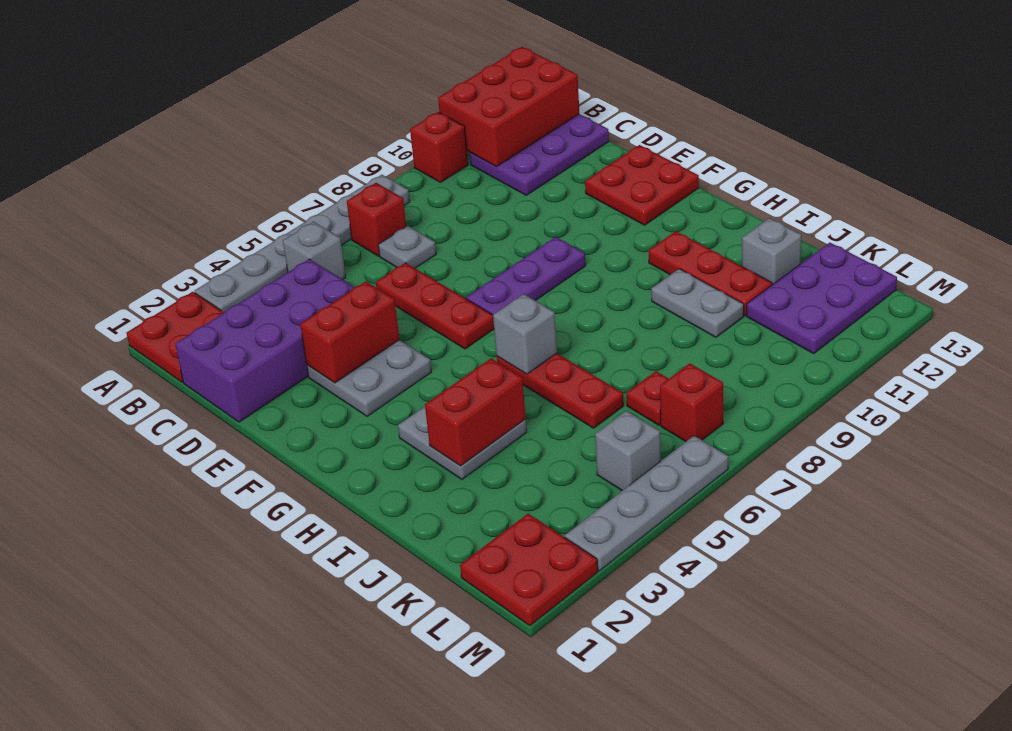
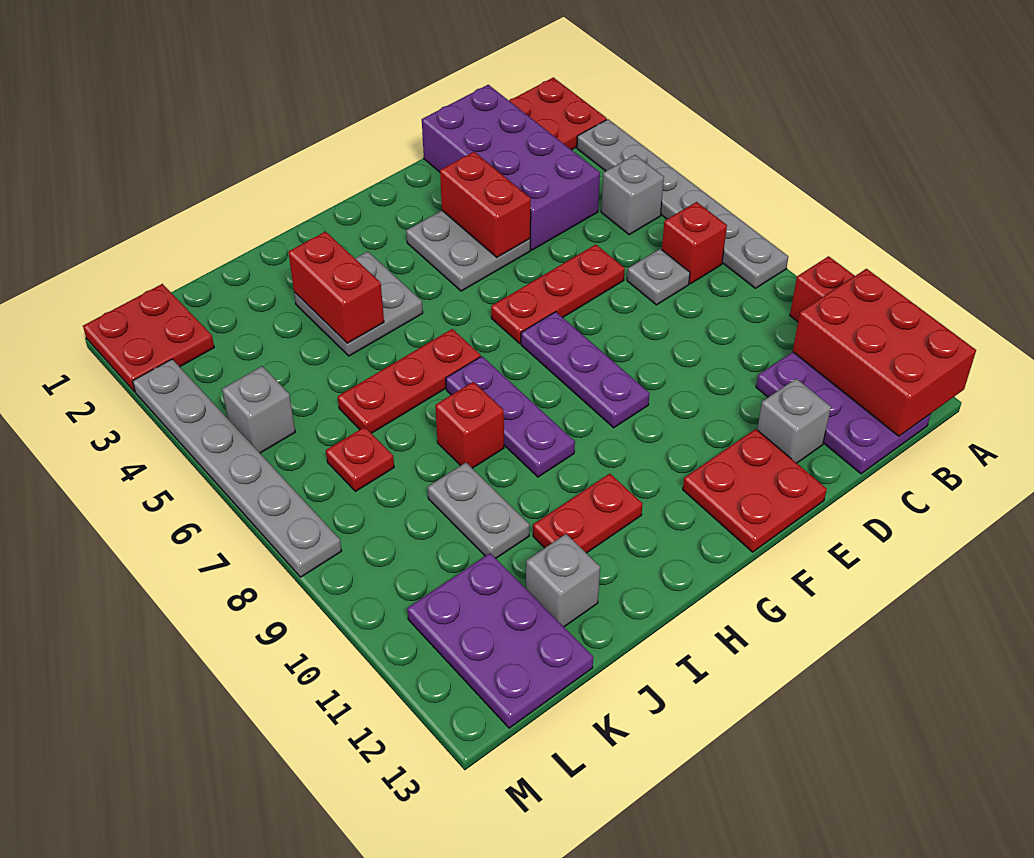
grey 1x1 brick [493,294,557,374] -> grey 1x1 brick moved to [757,379,831,463]
none -> purple 1x3 plate [446,356,575,477]
red 1x3 plate [649,231,772,316] -> red 1x2 plate [533,474,643,553]
grey 1x2 plate [651,269,744,337] -> grey 1x2 plate turned to [428,463,529,558]
red 1x1 brick [660,363,723,441] -> red 1x1 brick moved to [435,382,504,468]
grey 1x4 plate [565,436,728,571] -> grey 1x6 plate [133,359,342,577]

